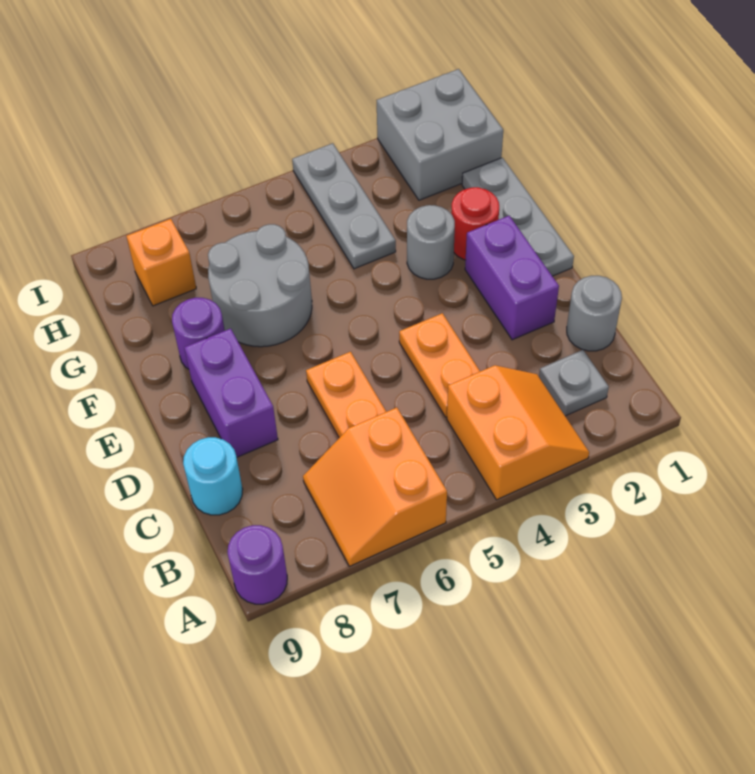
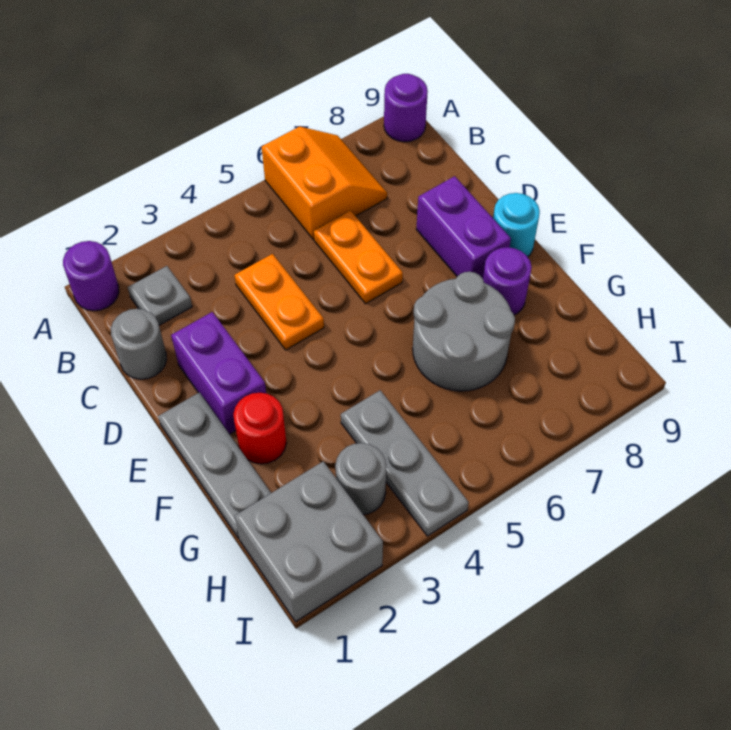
none -> purple 1x1 round brick [63,241,119,311]
orange 2x2 slope [447,365,589,500] -> none
cyan 1x1 round brick [183,437,243,515] -> cyan 1x1 round brick moved to [493,193,540,257]
grey 1x1 round brick [407,205,455,279] -> grey 1x1 round brick moved to [335,443,386,514]
orange 1x1 brick [126,219,196,306] -> none

